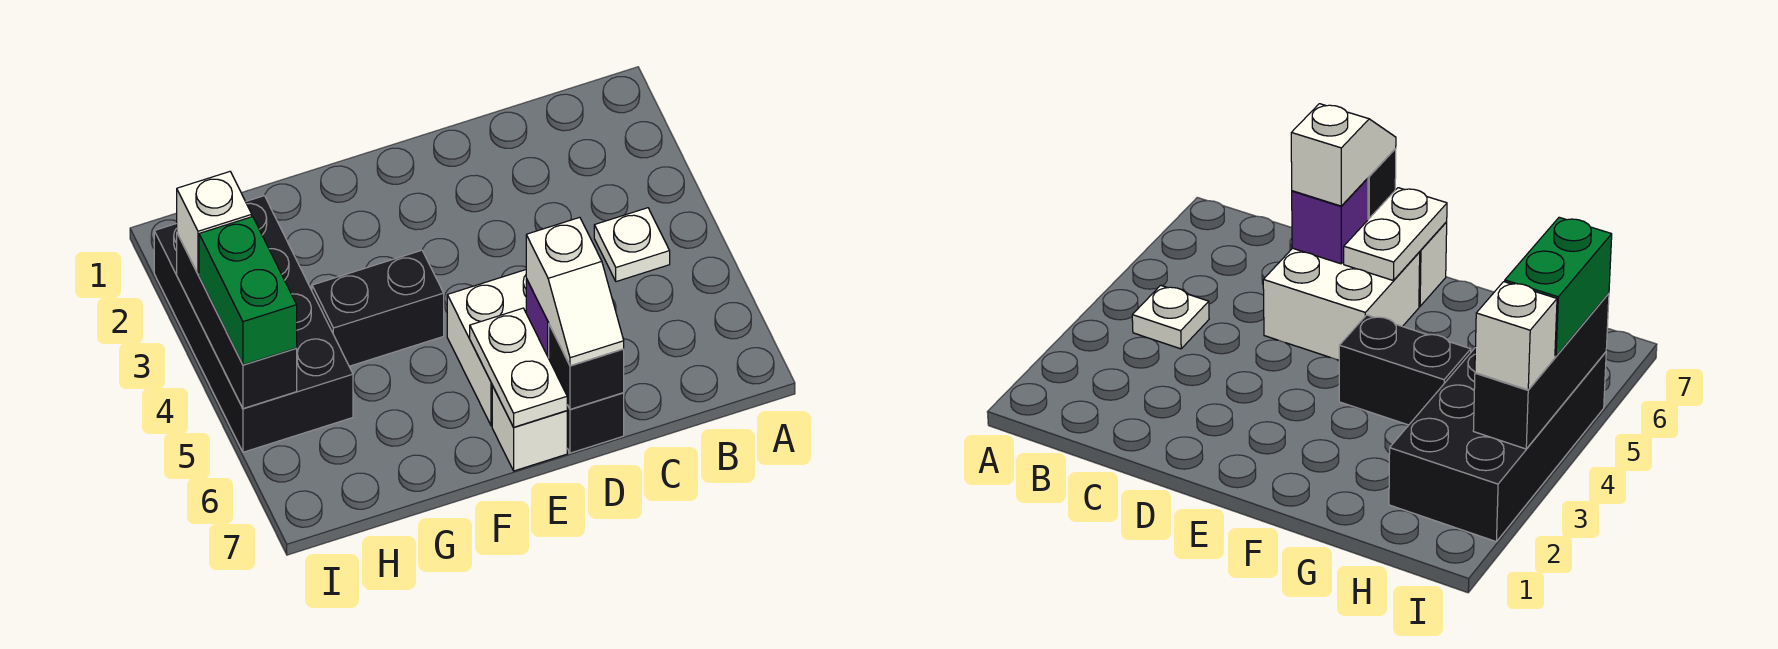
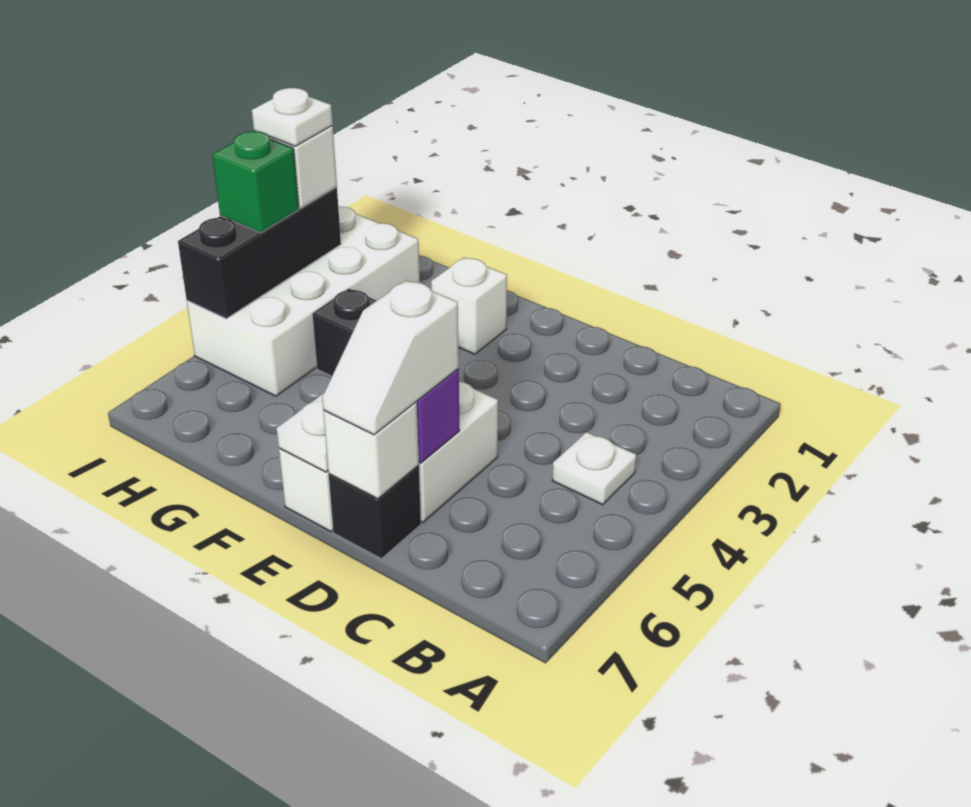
black 1x1 brick [549,325,624,409] -> white 1x1 brick [323,402,419,499]
none -> white 1x1 brick [431,257,507,354]
black 2x4 brick [154,196,353,452] -> white 2x4 brick [187,207,420,396]
none -> white 1x1 plate [252,88,333,146]
green 1x2 brick [199,217,297,365] -> green 1x1 brick [212,131,299,233]

